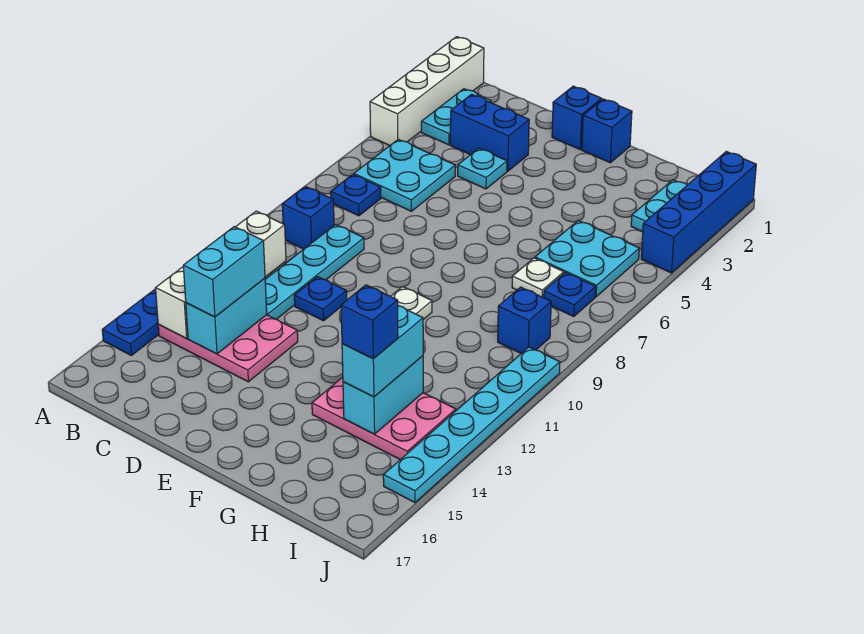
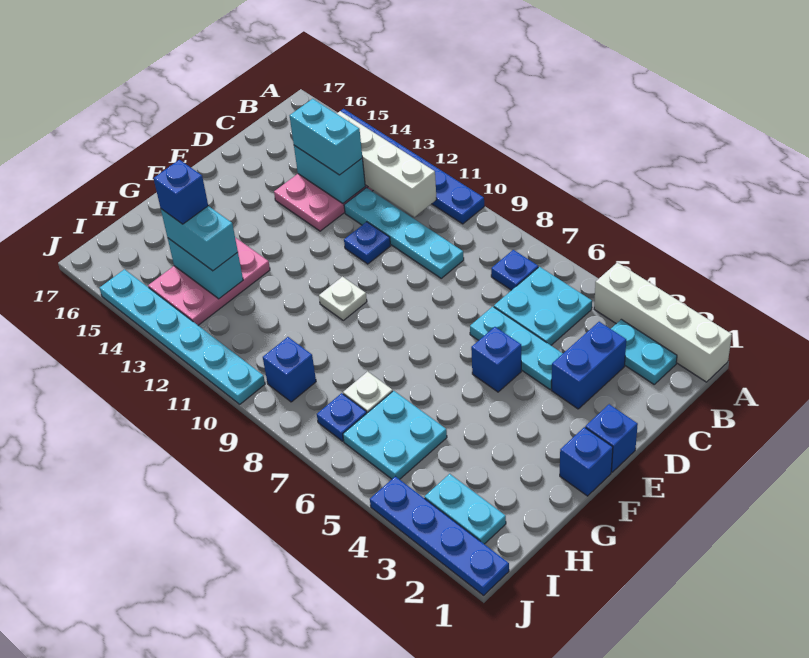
blue 1x1 brick [282,186,334,249] -> blue 1x1 brick moved to [471,327,521,392]
cyan 1x1 plate [458,148,507,189] -> cyan 1x3 plate [470,307,563,390]
blue 1x4 brick [641,151,756,273] -> blue 1x4 plate [370,476,509,595]

